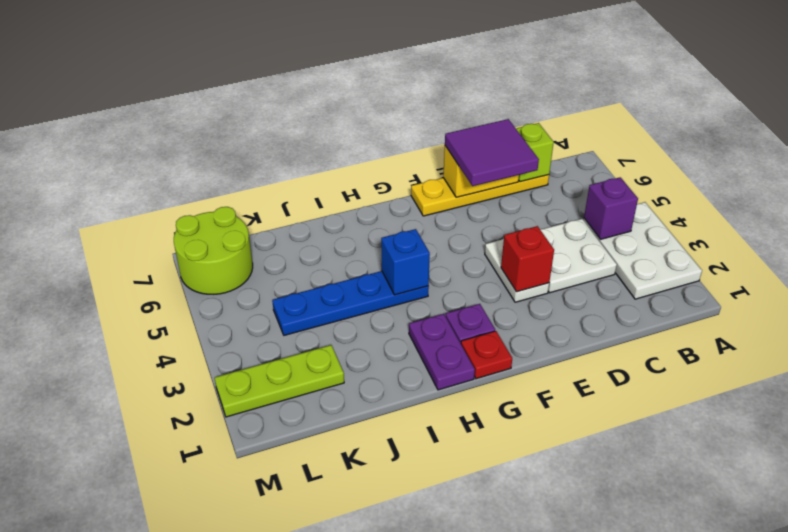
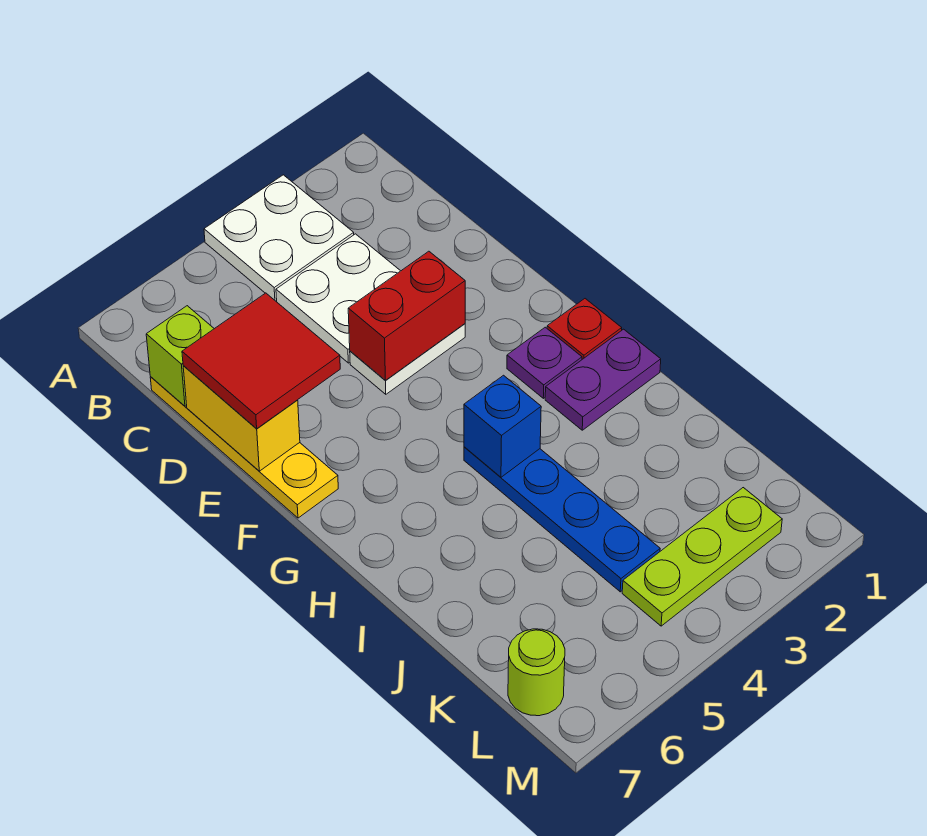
white 2x3 plate [584,202,702,299] -> white 2x2 plate [204,175,354,301]
purple 1x1 brick [584,177,638,239] -> none
purple 2x2 tile [445,119,539,186] -> red 2x2 tile [182,293,340,429]
red 1x1 brick [501,226,554,292] -> red 1x2 brick [348,251,465,380]
lime 1x3 plate [215,345,344,417] -> lime 1x3 plate turned to [622,488,782,626]
lime 2x2 round brick [174,207,253,294] -> lime 1x1 round brick [508,629,565,716]

